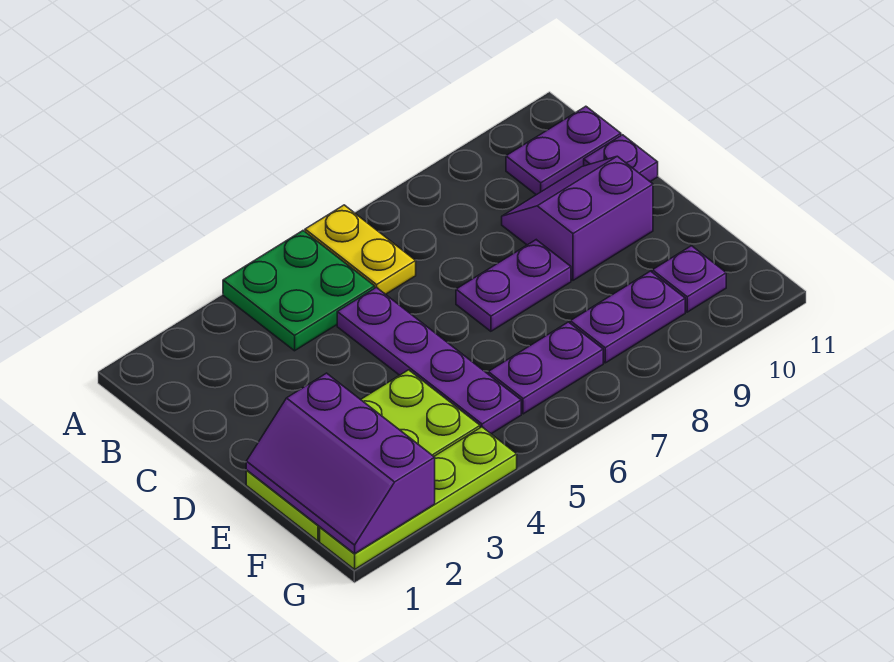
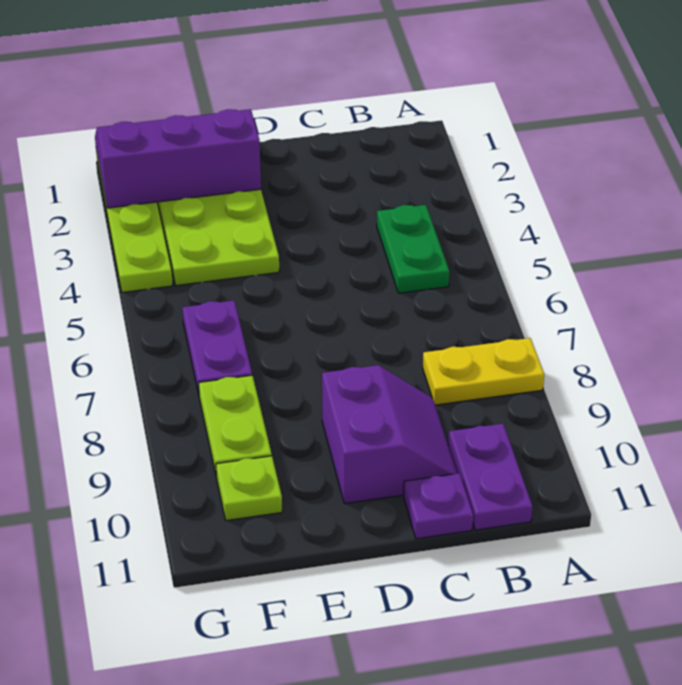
green 2x2 plate [223,231,375,351] -> green 1x2 plate [377,205,449,293]
yellow 1x2 plate [305,205,416,294] -> yellow 1x2 plate moved to [423,338,544,405]
purple 1x4 plate [337,287,521,434] -> none
purple 1x2 plate [456,240,571,331] -> none
purple 1x2 plate [570,271,685,363] -> lime 1x2 plate [199,375,272,477]
purple 1x1 plate [652,246,726,312] -> lime 1x1 plate [216,456,282,521]

